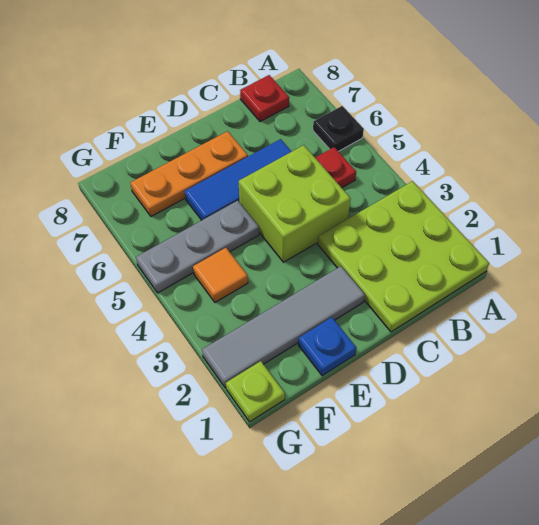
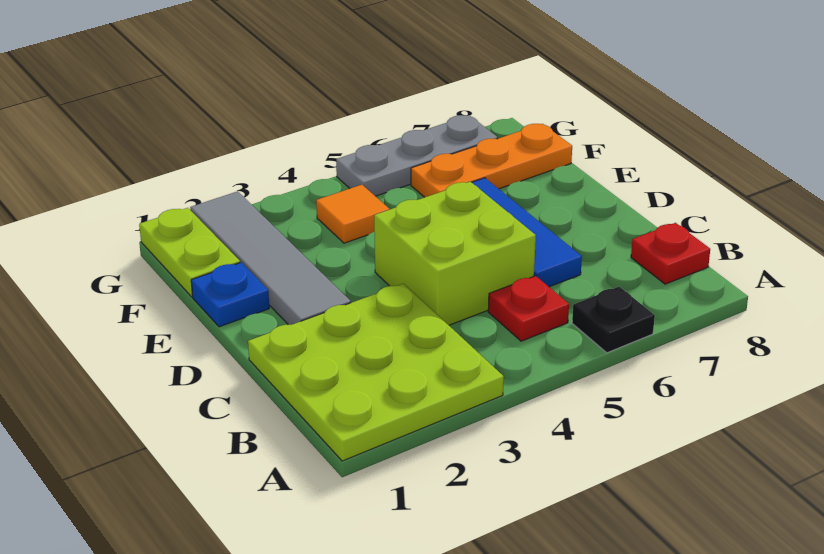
orange 1x3 plate [130,131,248,216] -> orange 1x3 plate turned to [411,124,572,197]
grey 1x3 plate [136,201,259,293] -> grey 1x3 plate turned to [336,115,498,196]
lime 1x1 plate [226,361,285,422] -> lime 1x2 plate [139,208,240,297]

